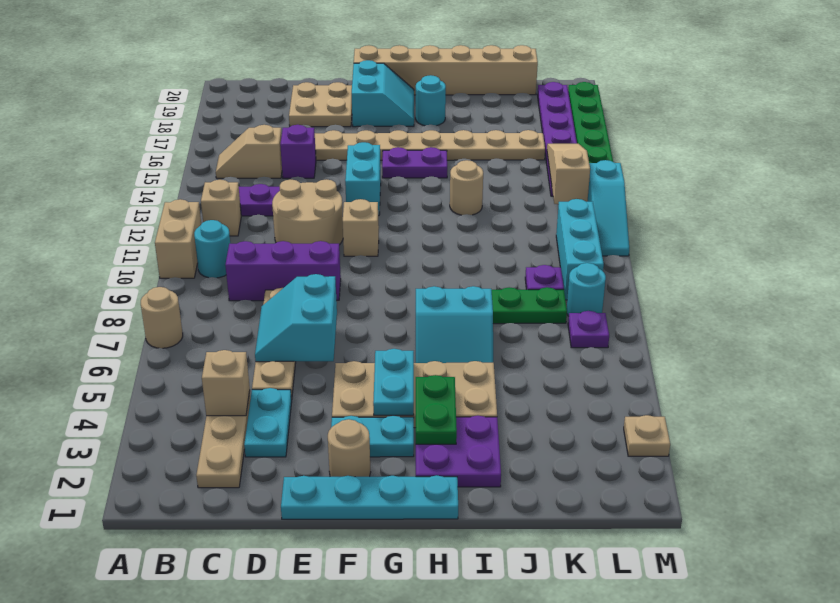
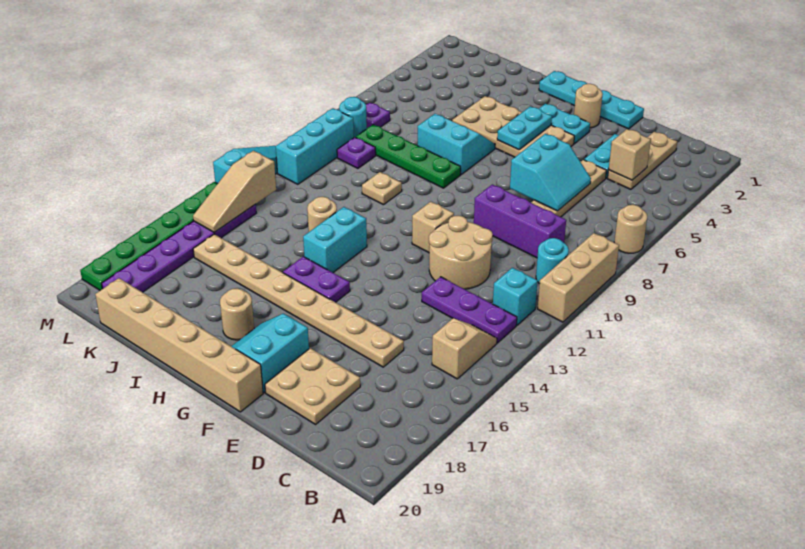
tan 1x2 brick [155,199,201,278] -> tan 1x3 brick [538,233,619,322]
tan 1x1 brick [201,180,241,236] -> cyan 1x1 brick [493,268,538,325]
tan 1x2 slope [216,125,282,178] -> tan 1x2 slope turned to [432,318,497,379]
purple 1x1 brick [280,125,316,178] -> none
cyan 1x2 brick [345,142,381,216] -> cyan 1x2 brick moved to [303,207,367,273]
purple 2x2 plate [416,416,501,487] -> none
green 1x2 plate [416,375,457,444] -> none
cyan 1x1 round brick [416,75,446,126] -> tan 1x1 round brick [220,288,254,340]
tan 1x1 plate [624,415,670,456] -> tan 1x1 plate moved to [362,172,402,205]

